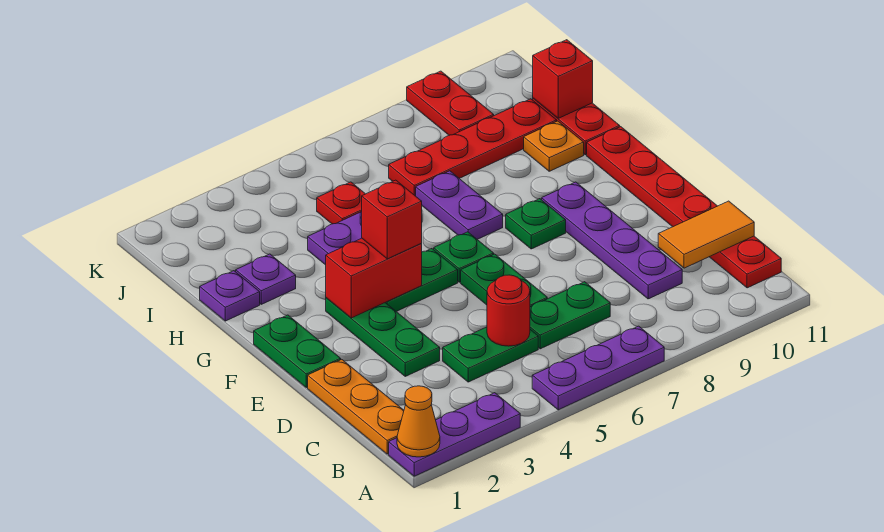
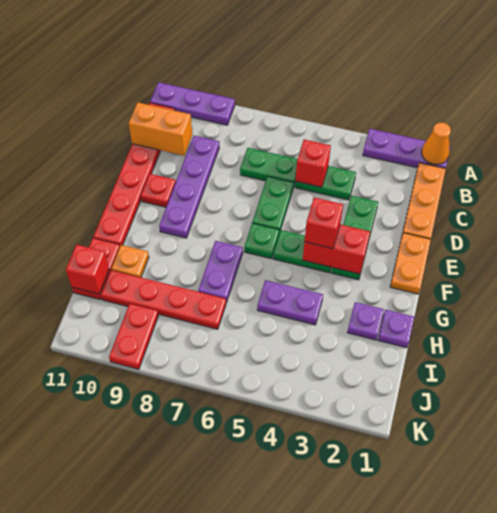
purple 1x3 plate [532,326,664,410] -> purple 1x3 plate moved to [150,82,235,125]
red 1x1 round brick [487,275,530,346] -> red 1x1 brick [295,140,331,187]
orange 1x2 tile [658,201,754,268] -> orange 1x2 brick [129,103,192,156]
green 1x2 plate [254,315,341,388] -> orange 1x2 plate [390,233,431,294]
green 1x1 plate [506,199,566,249] -> none
red 1x1 plate [317,182,365,224] -> red 1x1 plate moved to [141,174,176,207]

